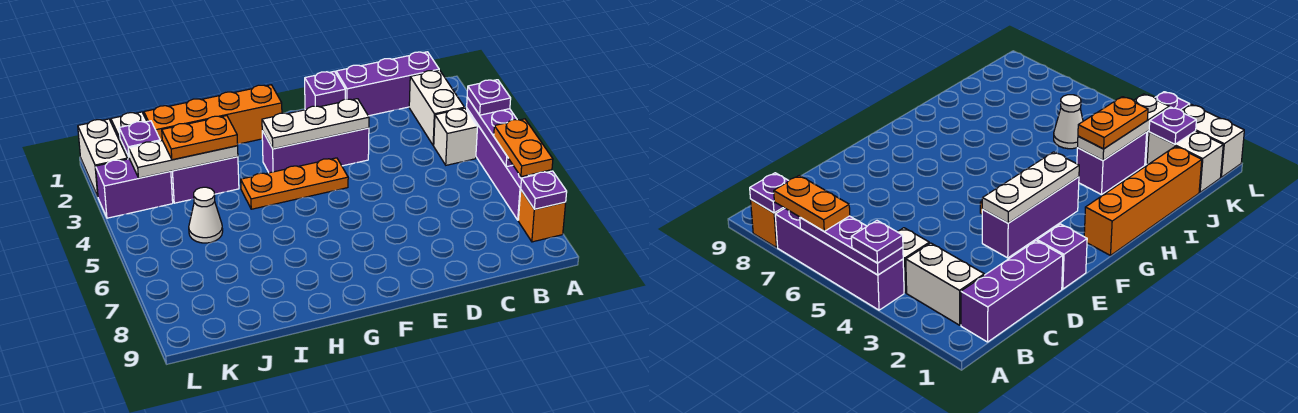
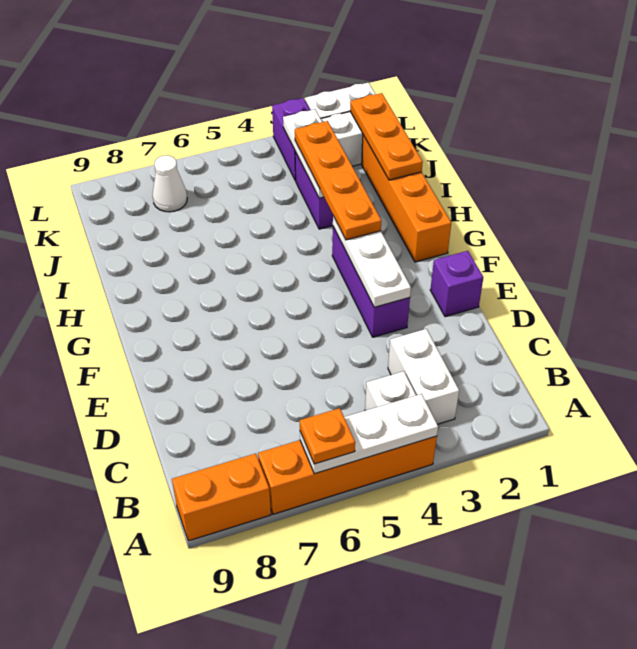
purple 1x4 brick [467,109,545,220] -> orange 1x4 brick [258,436,437,514]
purple 1x3 plate [467,97,517,167] -> white 1x3 plate [300,394,438,474]
purple 1x1 plate [467,80,511,115] -> none
orange 1x2 plate [494,119,553,177] -> orange 1x1 plate [300,408,355,464]
orange 1x1 brick [518,190,566,242] -> orange 1x2 brick [172,454,271,541]
purple 1x1 plate [521,171,567,209] -> none
purple 1x3 brick [336,52,439,116] -> none
white 1x2 brick [409,70,464,146] -> white 1x2 brick turned to [388,329,459,424]
orange 1x3 plate [241,158,348,209] -> orange 1x3 plate moved to [350,93,423,180]
orange 1x2 plate [162,116,238,160] -> orange 1x4 plate [295,121,381,240]
white 1x1 cone [189,187,223,243] -> white 1x1 cone moved to [153,155,187,212]
purple 1x1 plate [119,121,160,157] -> none

